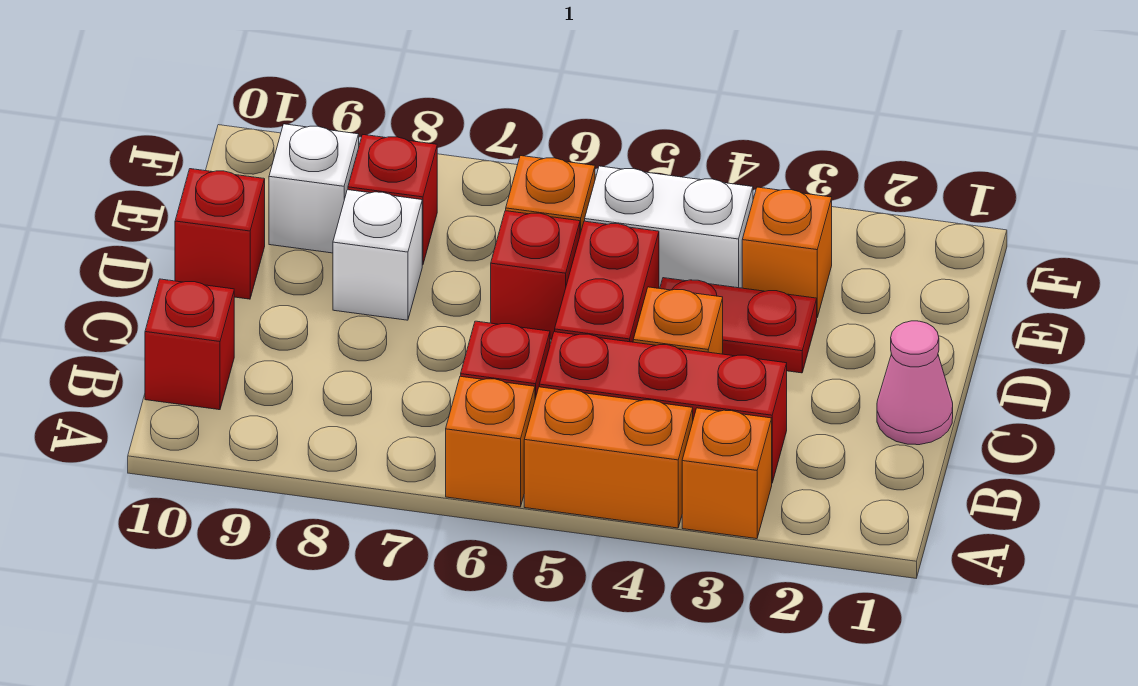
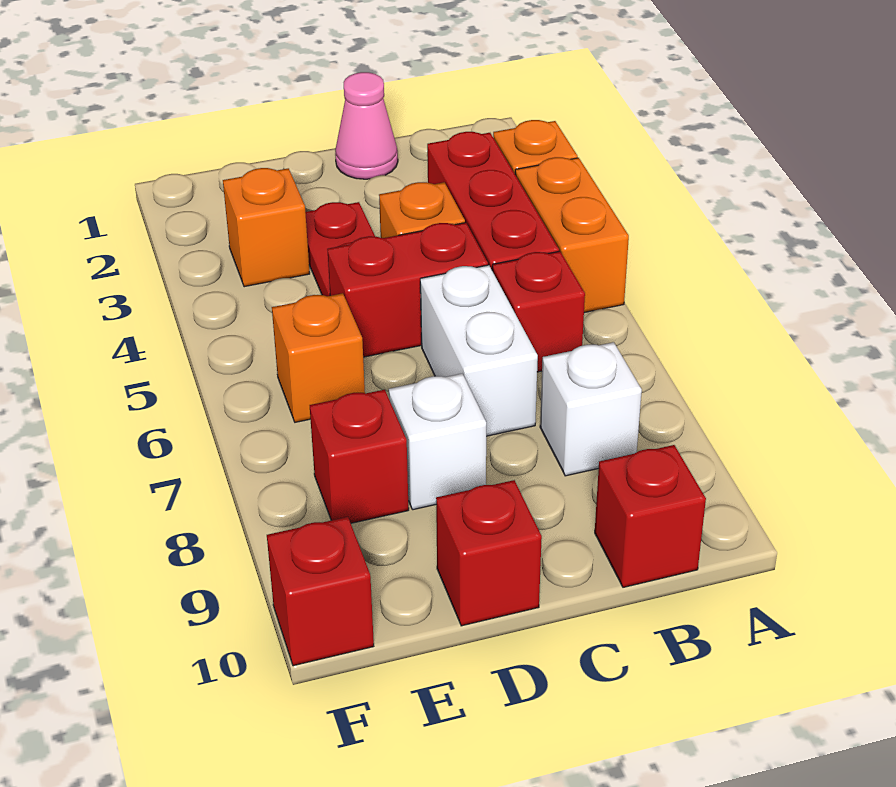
orange 1x1 brick [446,376,535,507] -> none
red 1x1 brick [491,211,580,340] -> red 1x1 brick moved to [267,517,374,666]
white 1x2 brick [585,166,753,289] -> white 1x2 brick moved to [420,265,538,436]
white 1x1 brick [269,124,359,253] -> white 1x1 brick moved to [540,342,642,476]

